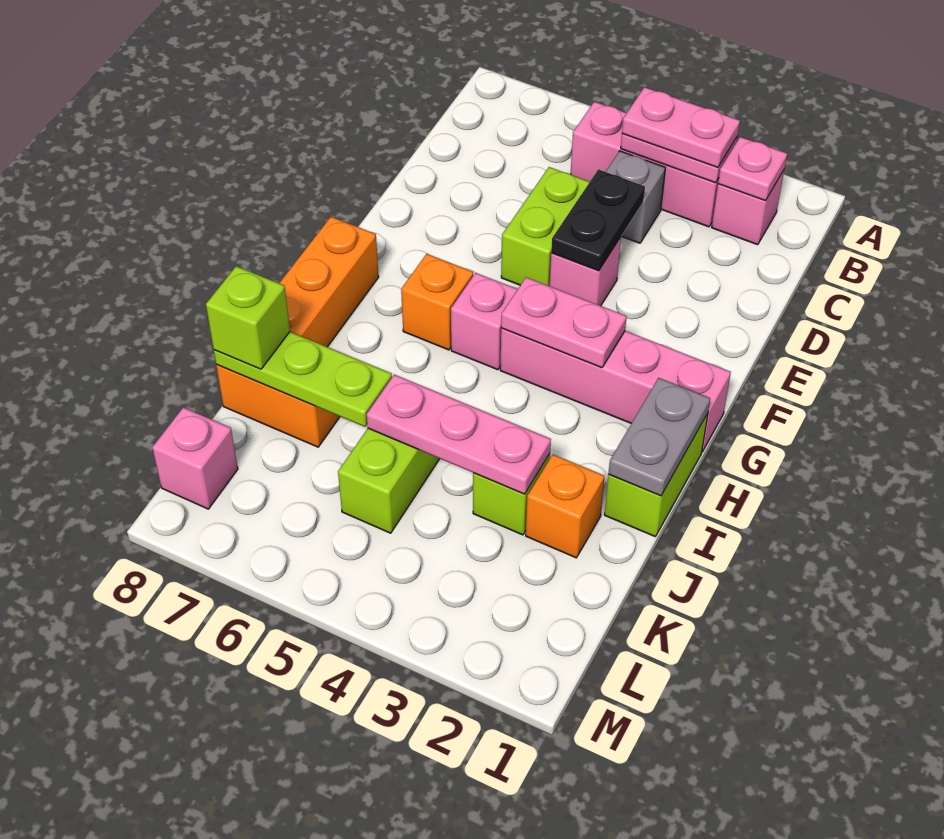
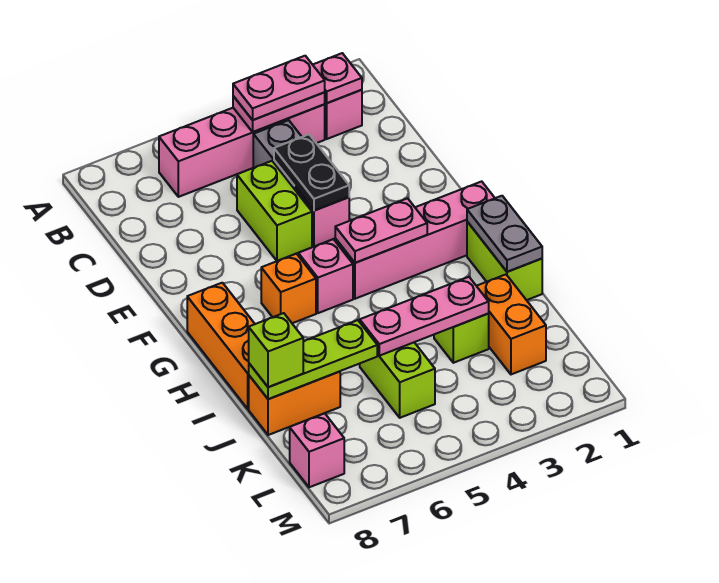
pink 1x3 brick [571,102,719,227] -> pink 1x4 brick [159,104,325,197]
orange 1x1 brick [526,455,604,558] -> orange 1x2 brick [477,275,546,374]

